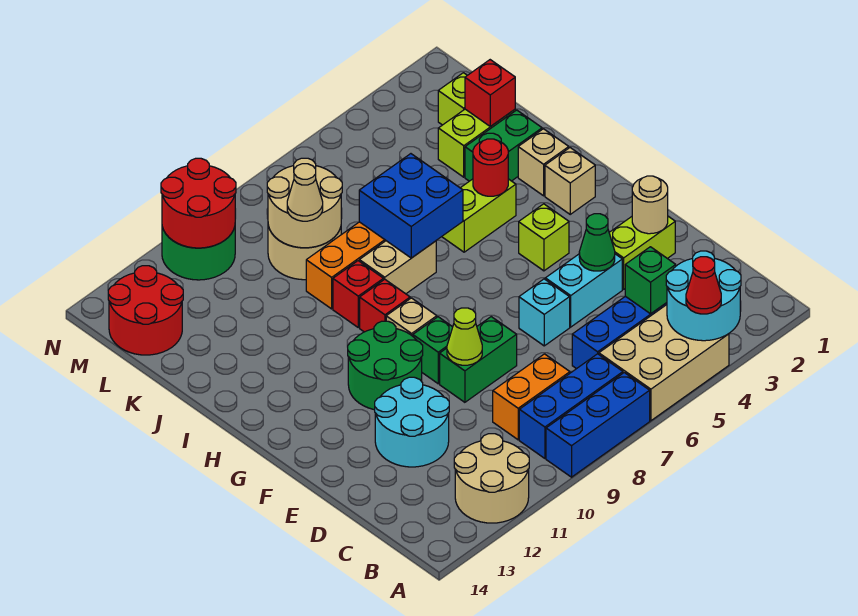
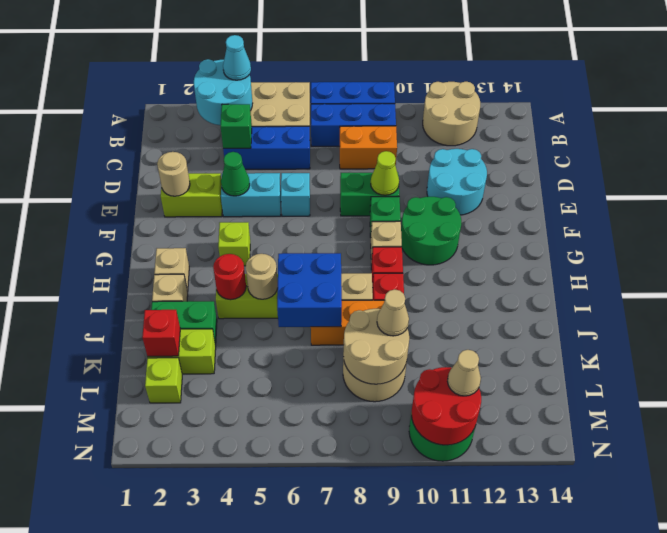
red 1x1 cone [686,257,721,314] -> cyan 1x1 cone [223,35,251,80]
none -> tan 1x1 round brick [246,254,278,299]
red 2x2 round brick [108,266,183,355] -> none
none -> tan 1x1 cone [448,350,481,396]

